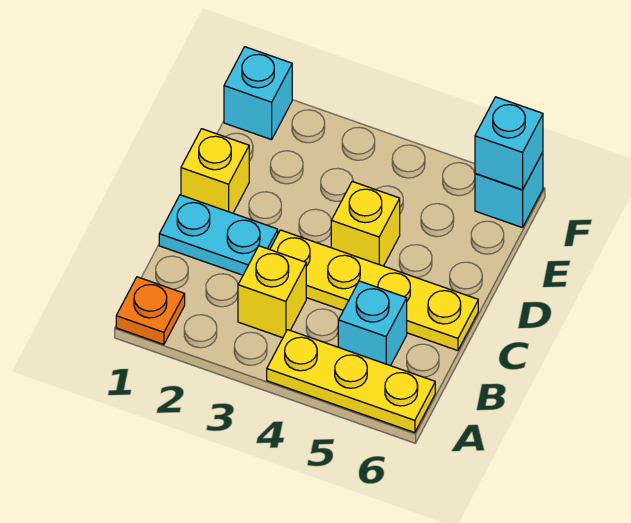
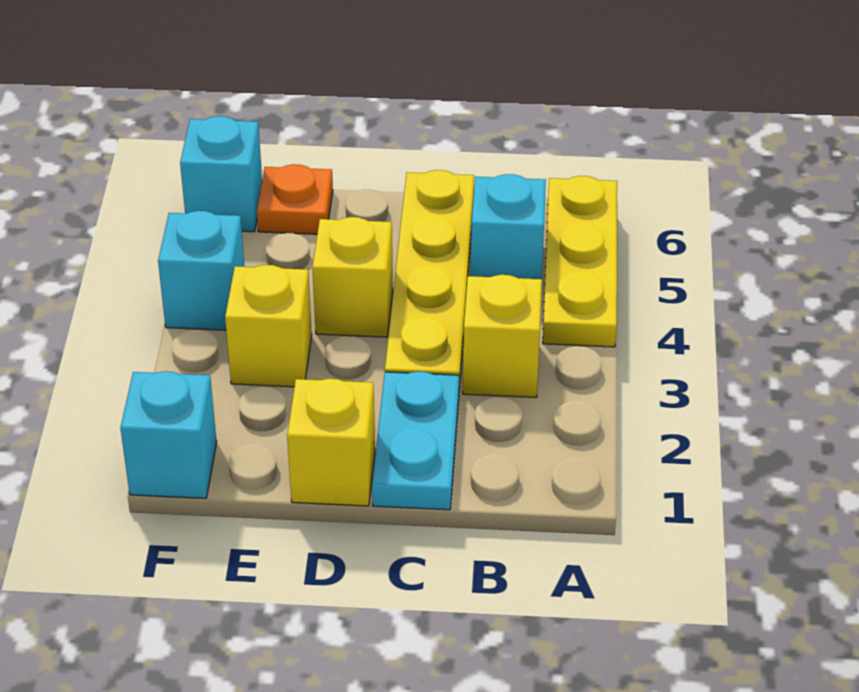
orange 1x1 plate [116,277,185,344] -> orange 1x1 plate moved to [257,164,333,234]
none -> yellow 1x1 brick [225,265,312,387]
cyan 1x1 brick [475,97,543,190] -> cyan 1x1 brick moved to [158,211,244,330]

